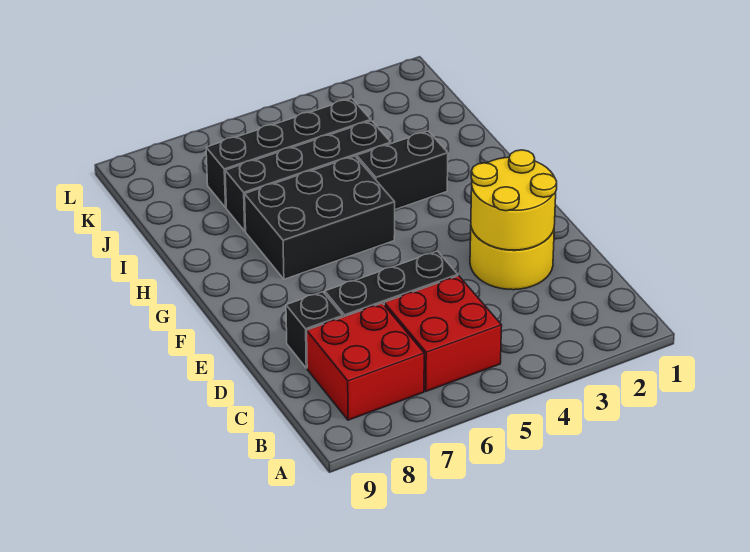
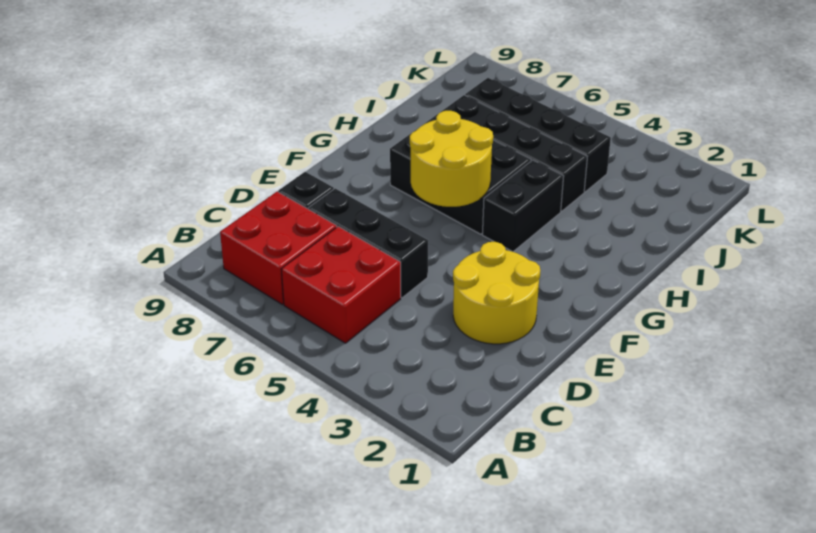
yellow 2x2 round brick [471,150,557,250] -> yellow 2x2 round brick moved to [410,111,493,207]
black 1x2 brick [357,131,448,209] -> black 1x2 brick turned to [482,160,564,252]

